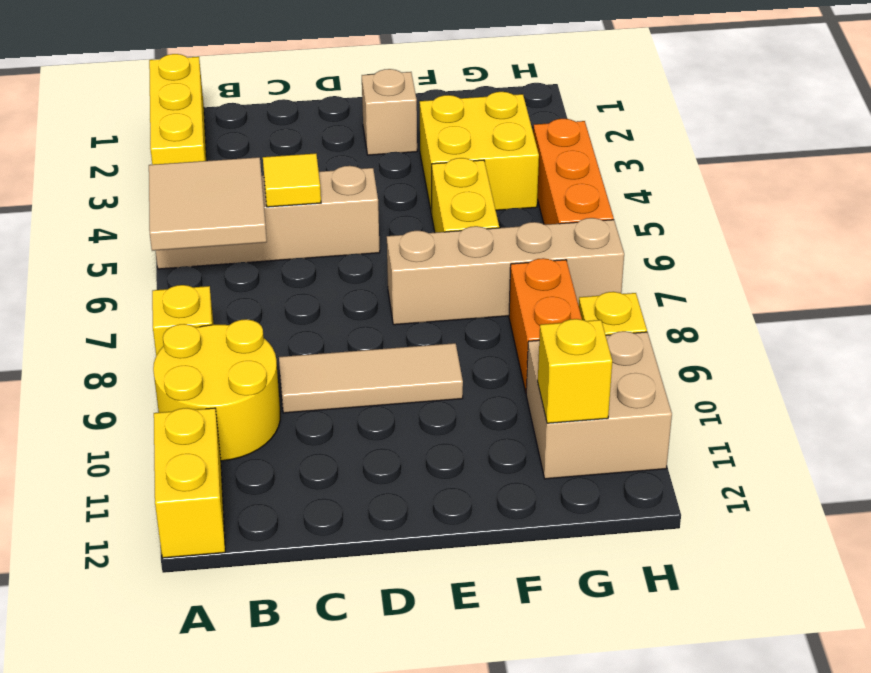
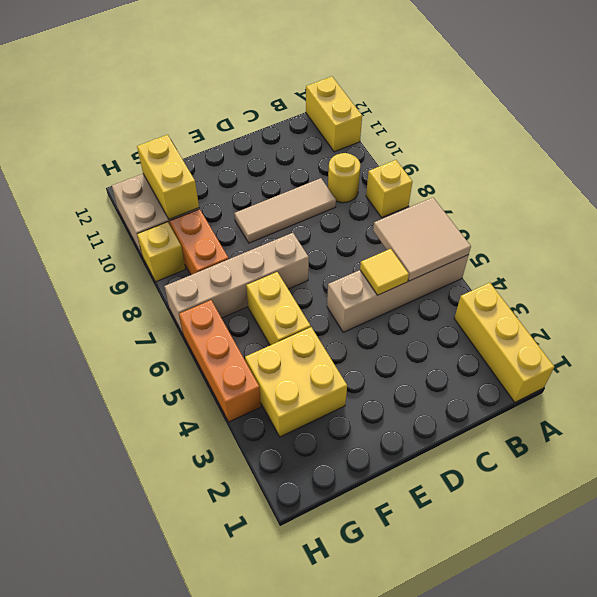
yellow 2x2 round brick [153,319,280,461] -> yellow 1x1 round brick [328,153,360,203]
tan 1x1 brick [362,69,417,155] -> none
yellow 1x1 brick [538,319,612,423] -> yellow 1x2 brick [137,135,199,219]

